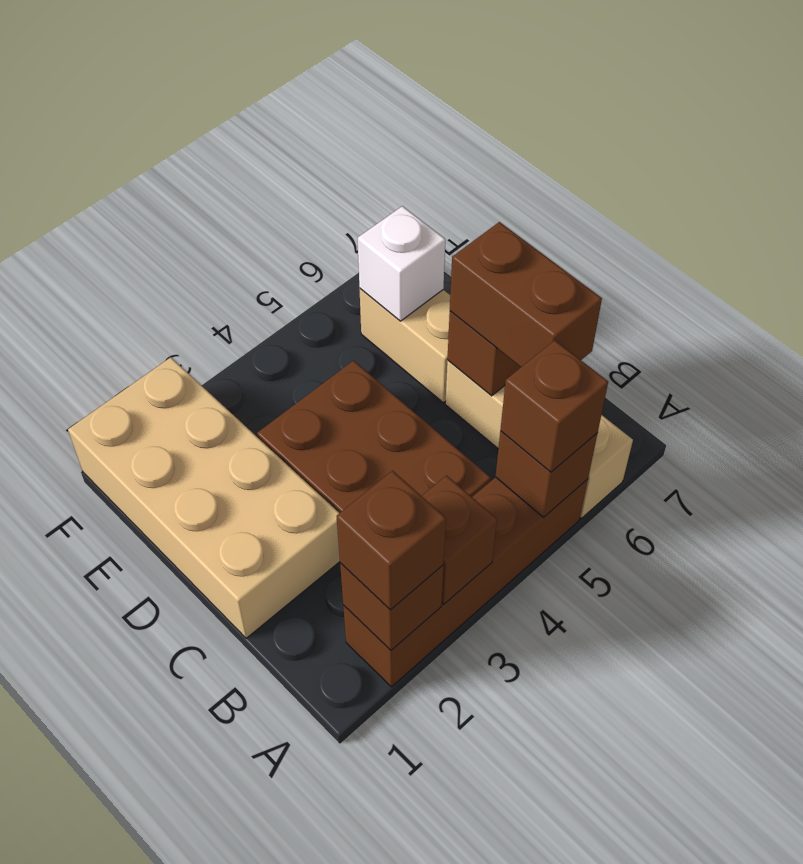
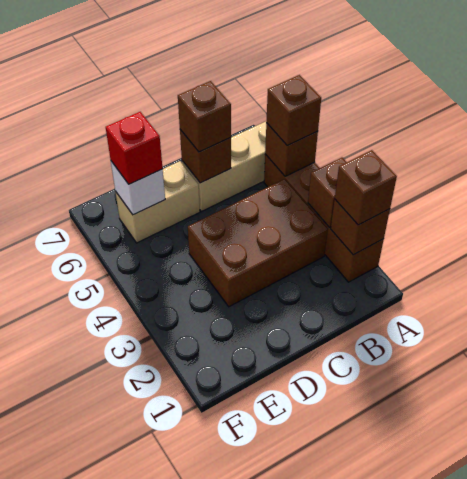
brown 1x2 brick [450,222,602,367] -> brown 1x1 brick [178,81,231,152]
tan 2x4 brick [68,357,340,638] -> none
none -> red 1x1 brick [106,112,163,184]

